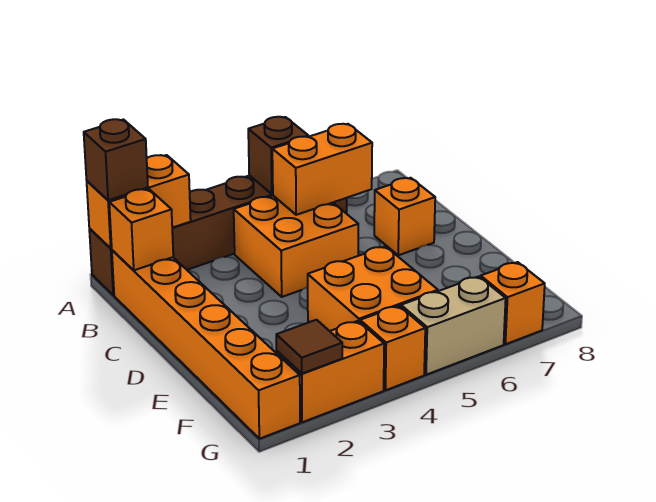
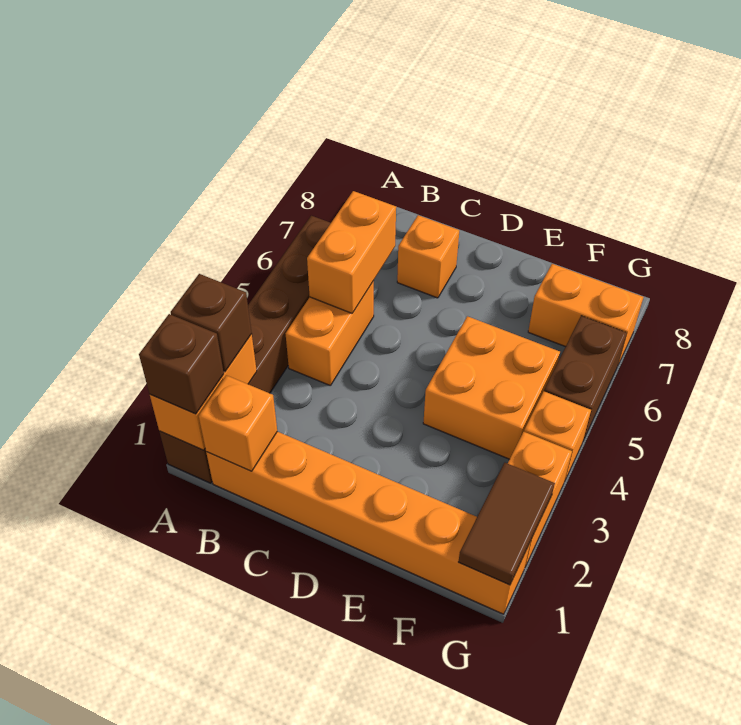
brown 1x1 brick [248,117,308,194] -> brown 1x1 brick moved to [171,274,252,372]
orange 2x2 brick [234,196,358,297] -> orange 1x2 brick [285,281,374,386]
brown 1x1 tile [276,320,342,374] -> brown 1x2 tile [459,463,555,585]
tan 1x2 brick [401,276,506,375] -> brown 1x2 brick [544,316,627,441]
orange 1x1 brick [481,262,545,344] -> orange 1x2 brick [528,264,643,364]

